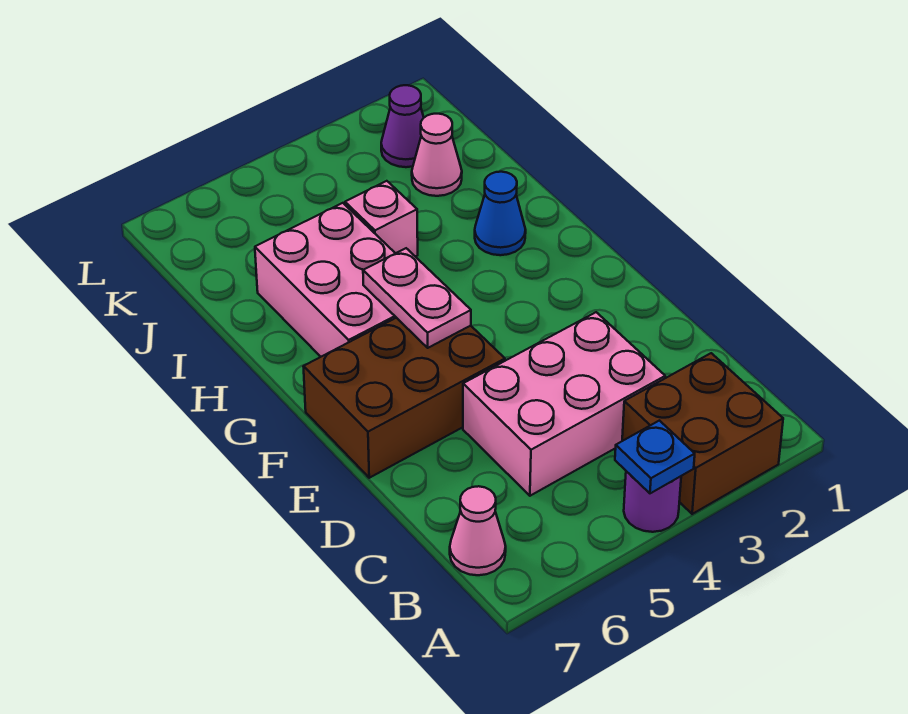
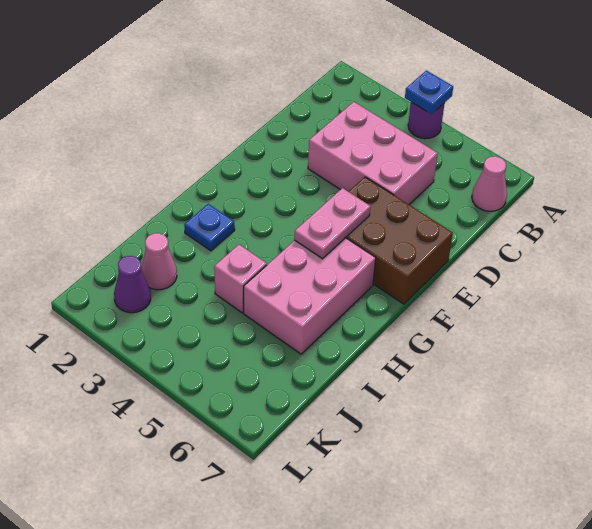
brown 2x2 brick [622,353,783,514] -> none
blue 1x1 cone [475,172,526,255] -> blue 1x1 plate [184,204,235,251]

